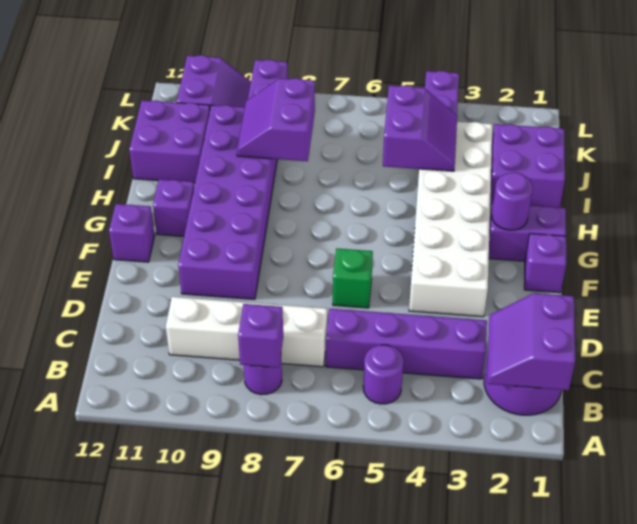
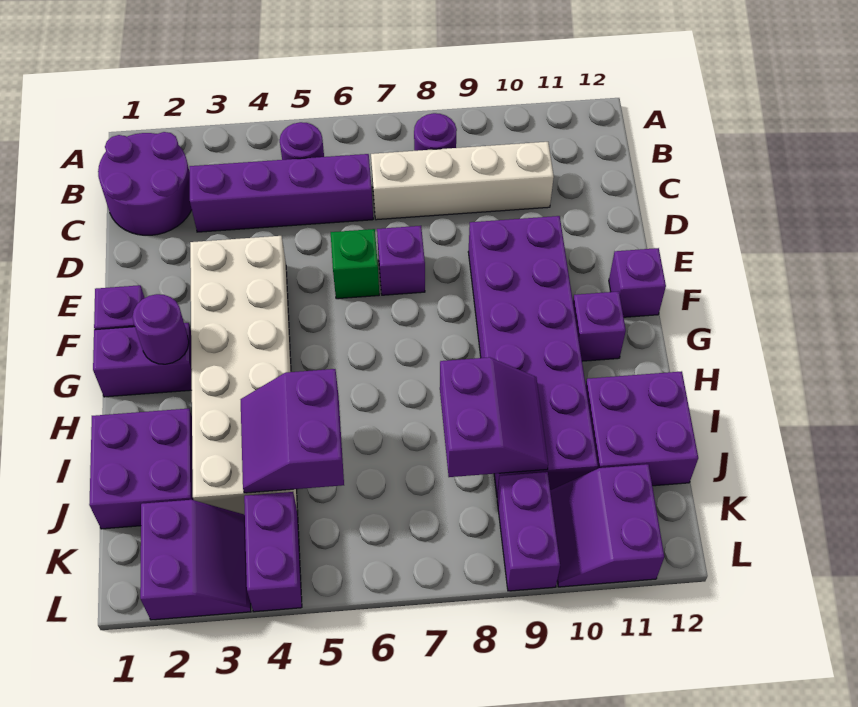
purple 2x2 slope [487,293,575,390] -> purple 2x2 slope moved to [140,500,251,620]
purple 1x1 brick [238,304,283,368] -> purple 1x1 brick moved to [377,226,425,295]

